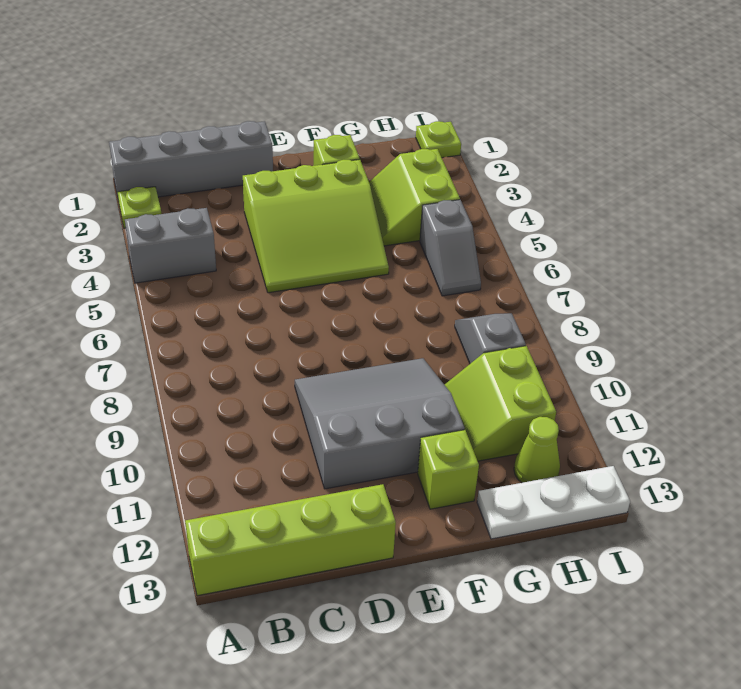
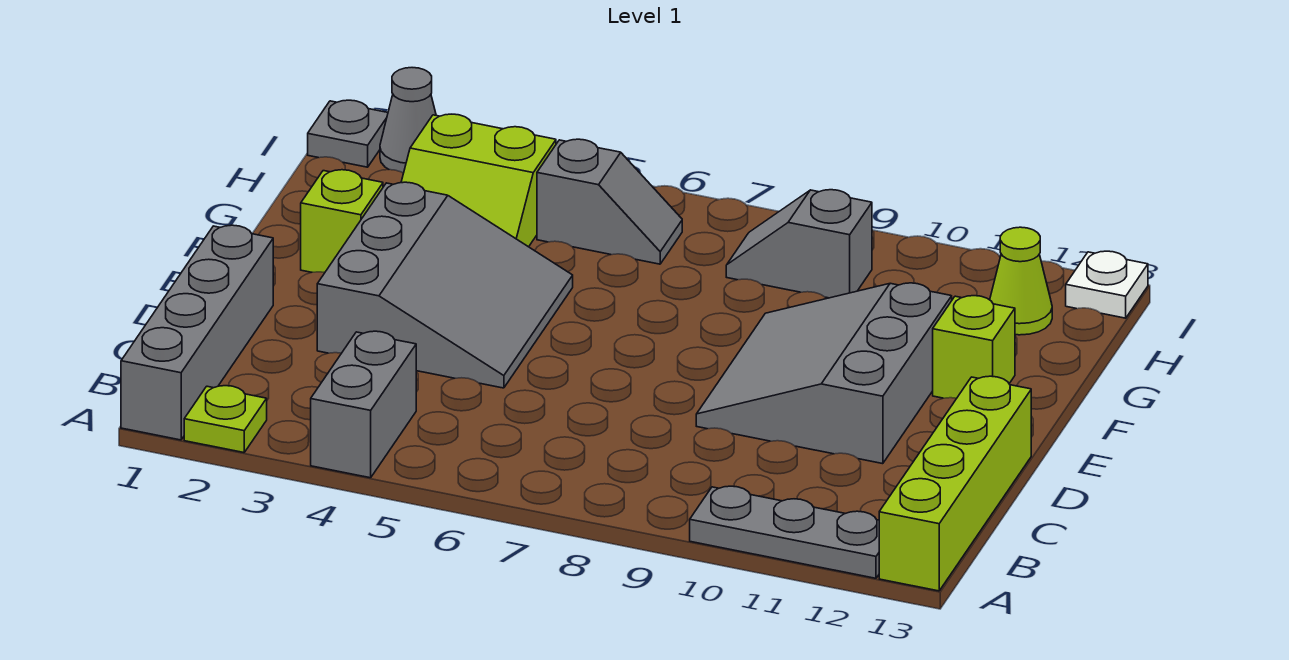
none -> grey 1x3 plate [690,486,879,578]
lime 3x3 slope [243,159,389,293] -> grey 3x3 slope [317,182,573,388]
lime 2x2 slope [445,346,556,461] -> none
white 1x3 plate [477,466,630,539] -> white 1x1 plate [1066,251,1148,318]
lime 1x1 plate [416,121,461,158] -> grey 1x1 plate [308,100,388,167]
none -> grey 1x1 cone [380,68,436,173]

